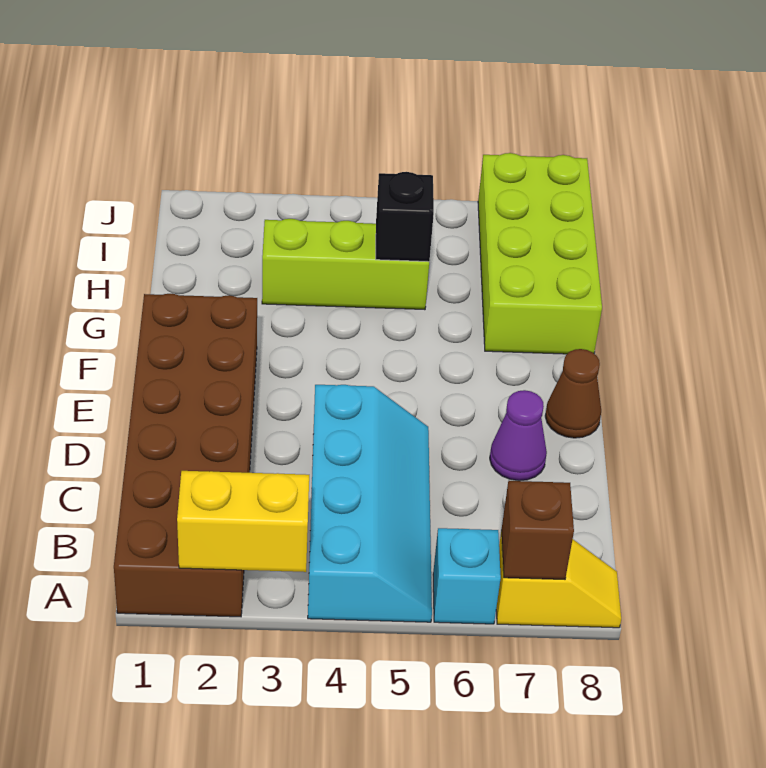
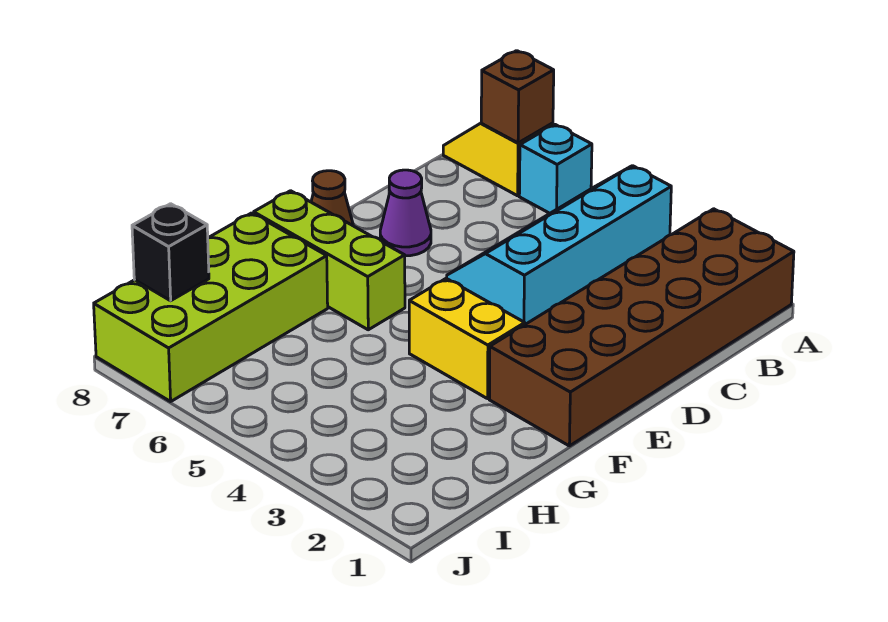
yellow 1x2 brick [177,471,309,572] -> yellow 1x2 brick moved to [409,278,525,399]
lime 1x3 brick [262,219,429,310] -> lime 1x3 brick moved to [254,191,405,330]
black 1x1 brick [376,172,434,262] -> black 1x1 brick moved to [132,204,209,301]

